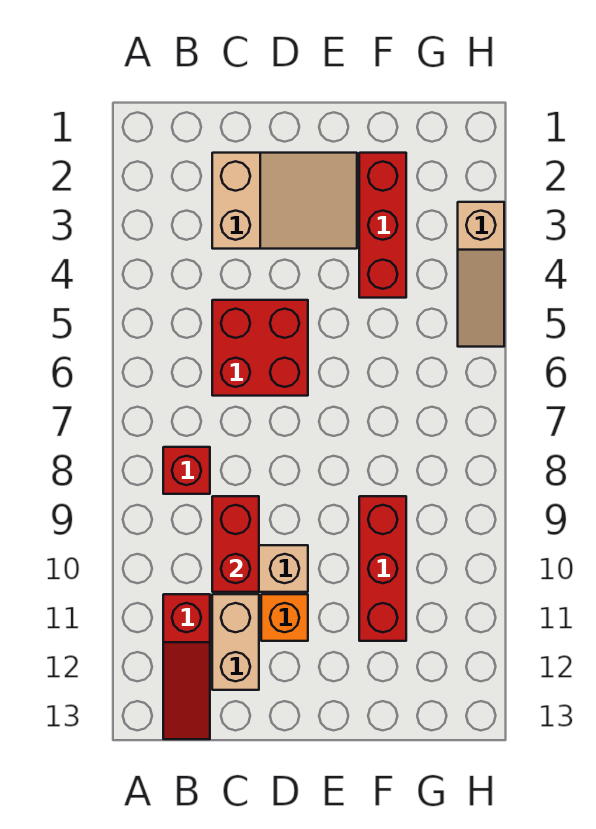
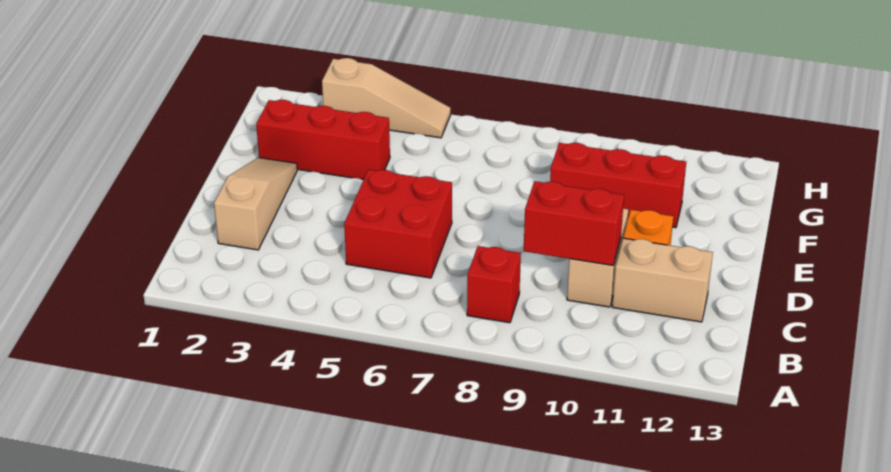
red 1x3 slope [163,594,210,739] -> none
tan 2x3 slope [212,153,357,249] -> tan 1x3 slope [214,158,297,250]

